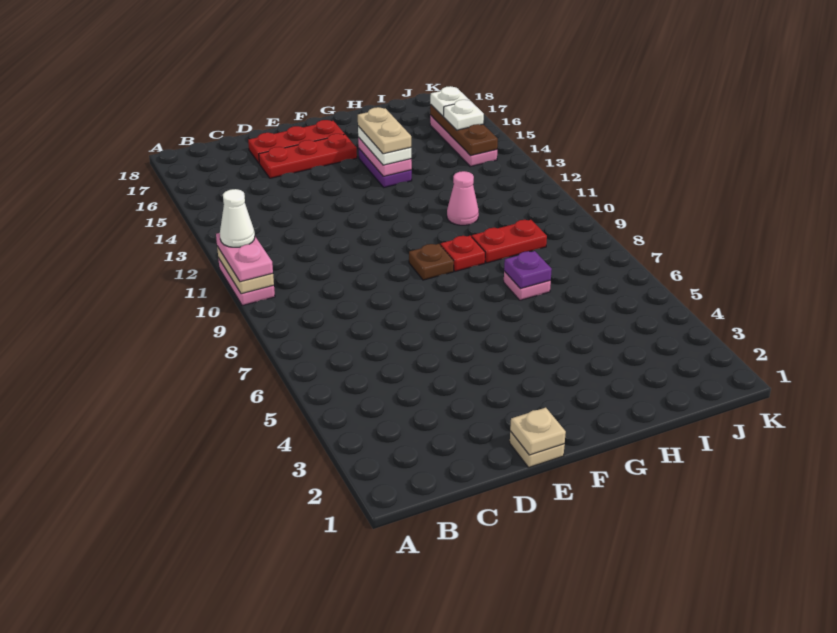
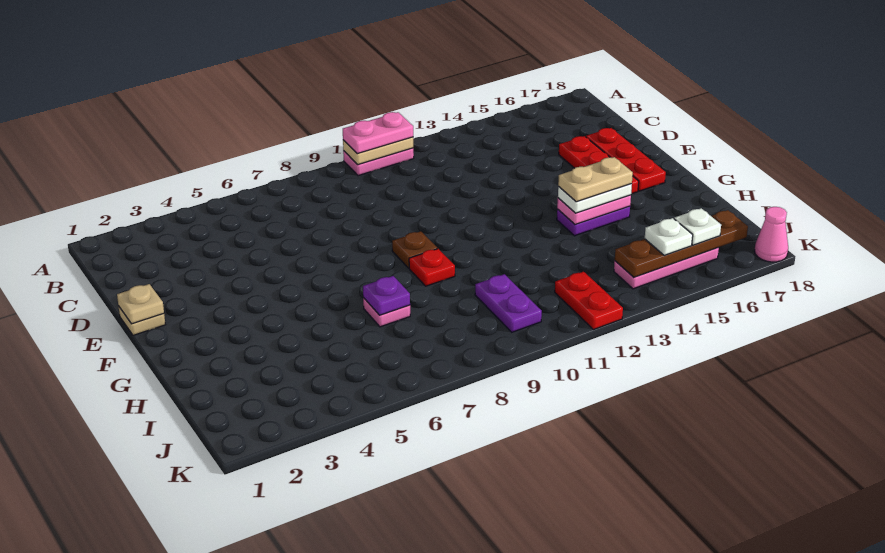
white 1x1 cone [220,189,255,247] -> none
red 1x2 plate [472,220,547,263] -> red 1x2 plate moved to [555,272,623,330]
pink 1x1 cone [447,171,479,225] -> pink 1x1 cone moved to [754,207,788,262]
none -> purple 1x2 plate [475,274,542,332]
brown 1x3 plate [430,105,498,156] -> brown 1x4 plate [615,210,748,277]

